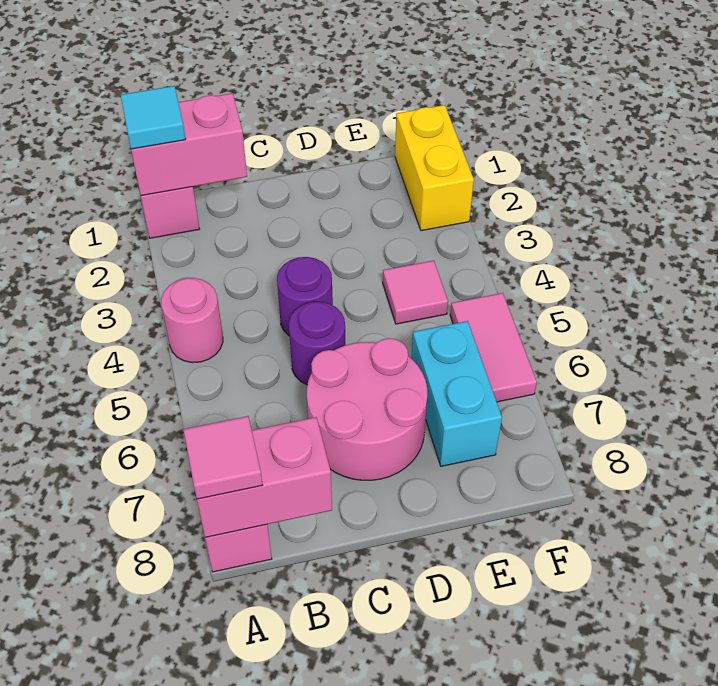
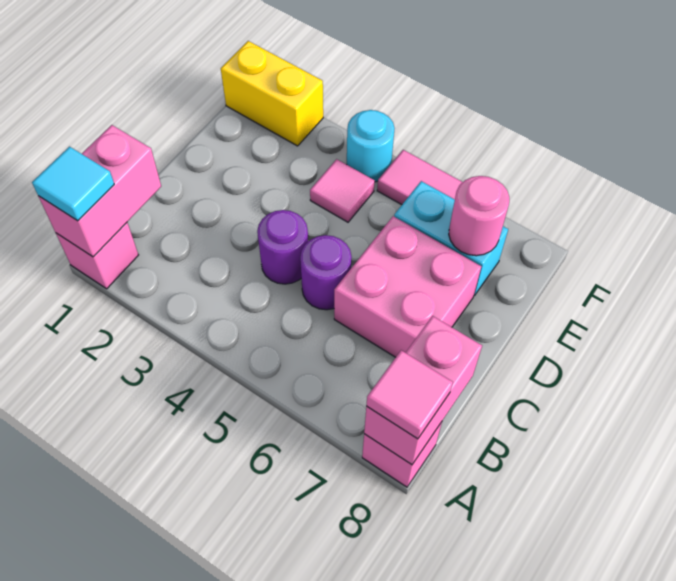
pink 1x1 round brick [161,278,223,363] -> pink 1x1 round brick moved to [449,176,509,256]
pink 2x2 round brick [307,338,427,480] -> pink 2x2 brick [334,216,481,357]
none -> cyan 1x1 round brick [347,110,395,182]

